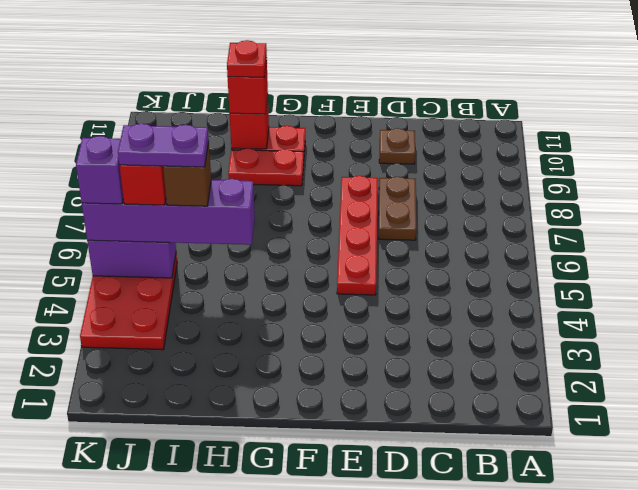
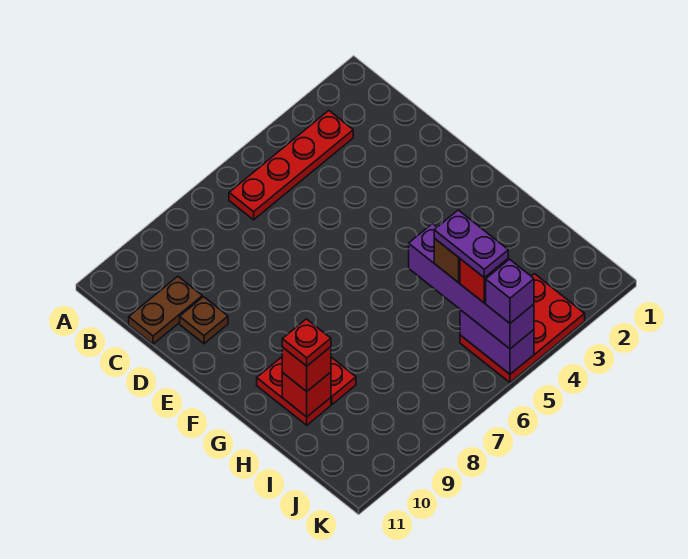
brown 1x2 plate [378,177,416,240] -> brown 1x2 plate moved to [129,276,202,344]
red 1x4 plate [337,176,378,295] -> red 1x4 plate moved to [229,111,353,220]

